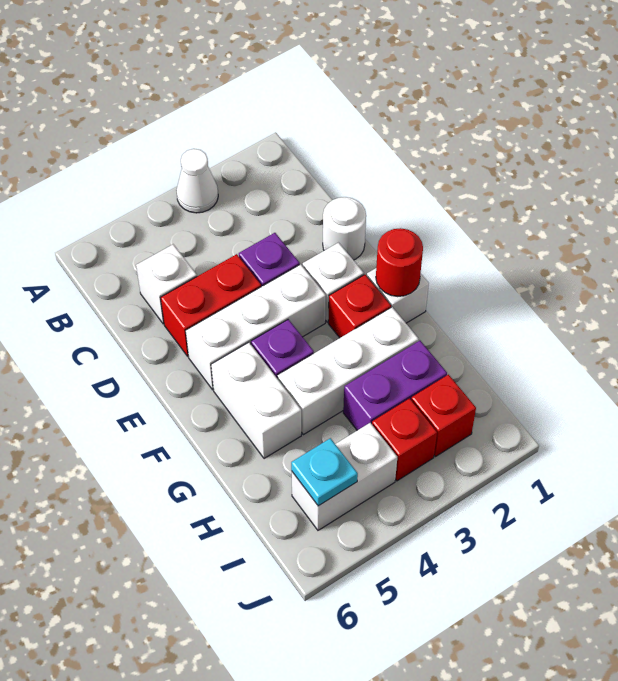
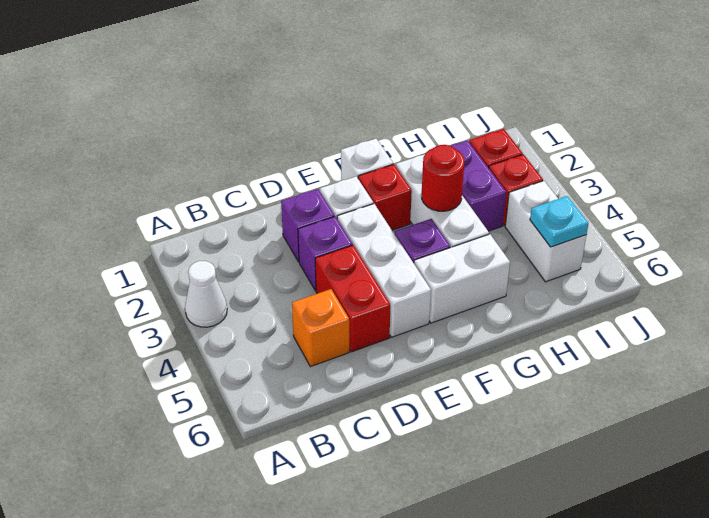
white 1x1 brick [136,244,197,324] -> orange 1x1 brick [292,289,349,367]
white 1x1 round brick [323,197,366,260] -> none
none -> purple 1x1 brick [281,189,335,262]
red 1x1 round brick [376,228,423,296] -> red 1x1 round brick moved to [422,145,464,211]

